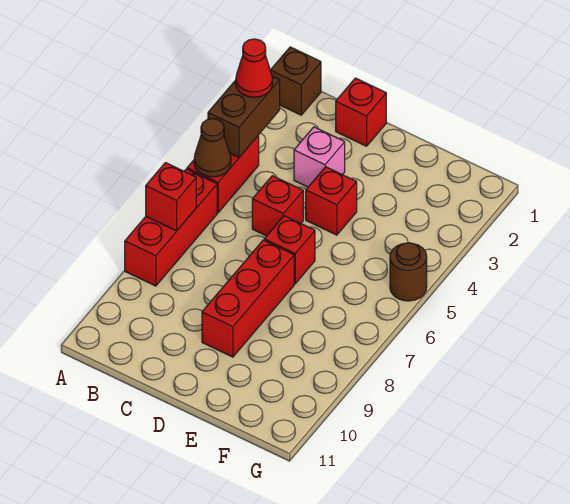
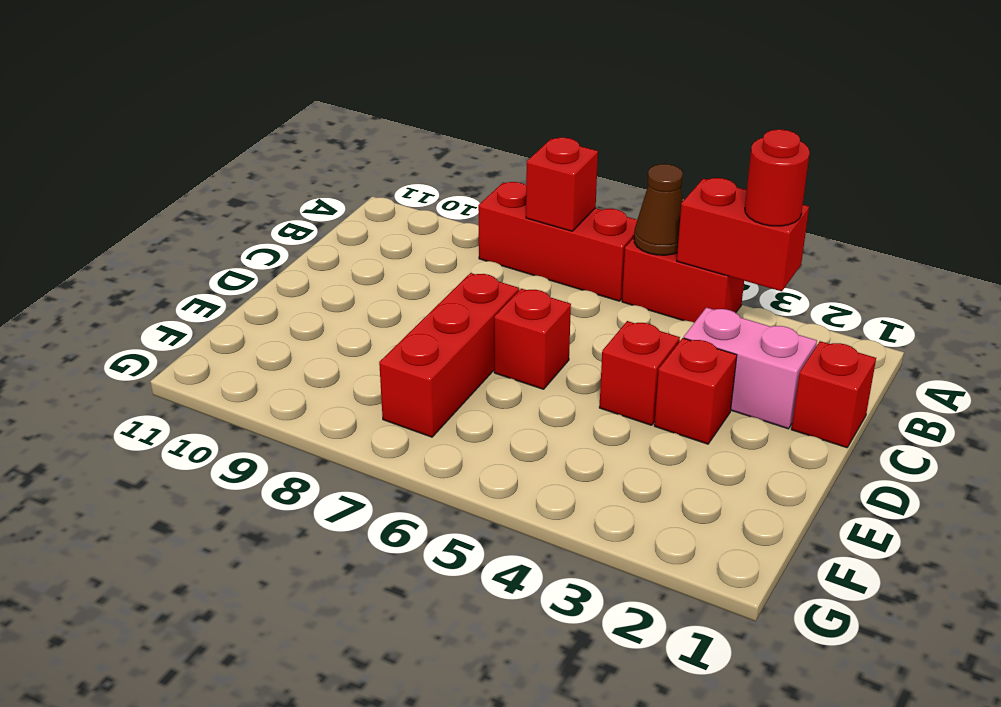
brown 1x1 brick [270,47,321,115] -> none
brown 1x2 brick [208,76,280,158] -> red 1x2 brick [677,178,809,291]
red 1x1 cone [236,39,273,97] -> red 1x1 round brick [745,130,810,226]
pink 1x1 brick [294,127,345,187] -> pink 1x2 brick [684,308,817,429]
red 1x1 brick [252,176,303,236] -> red 1x1 brick moved to [654,338,737,444]
red 1x3 brick [202,240,294,357] -> red 1x3 brick turned to [379,273,519,437]
brown 1x1 round brick [390,243,427,301] -> none

